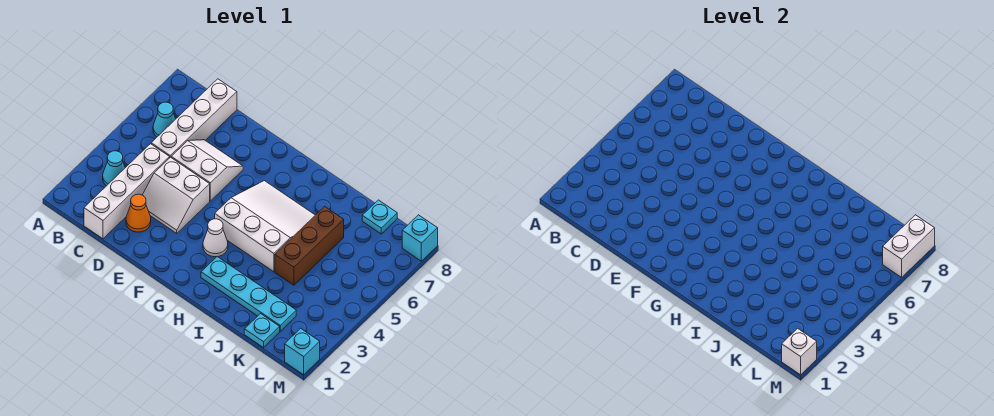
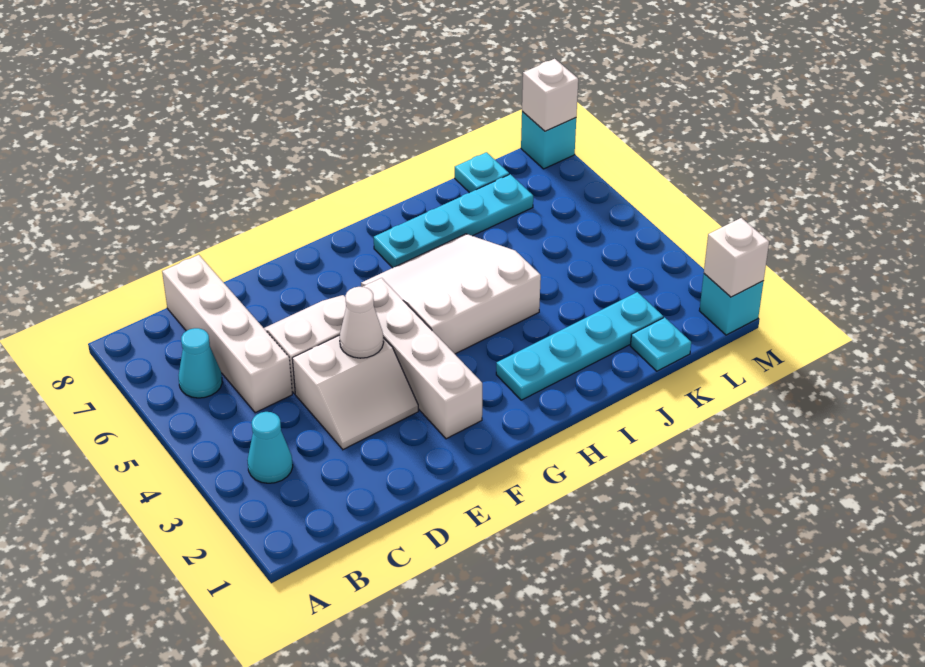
white 1x4 brick [84,144,170,239] -> white 1x4 brick moved to [363,278,482,439]
orange 1x1 cone [126,194,151,232] -> none
white 1x1 cone [203,219,228,257] -> white 1x1 cone moved to [339,287,384,358]
none -> cyan 1x4 plate [374,174,533,268]
brown 1x3 brick [275,207,344,285] -> none
white 1x2 brick [883,215,935,277] -> white 1x1 brick [522,59,578,131]

